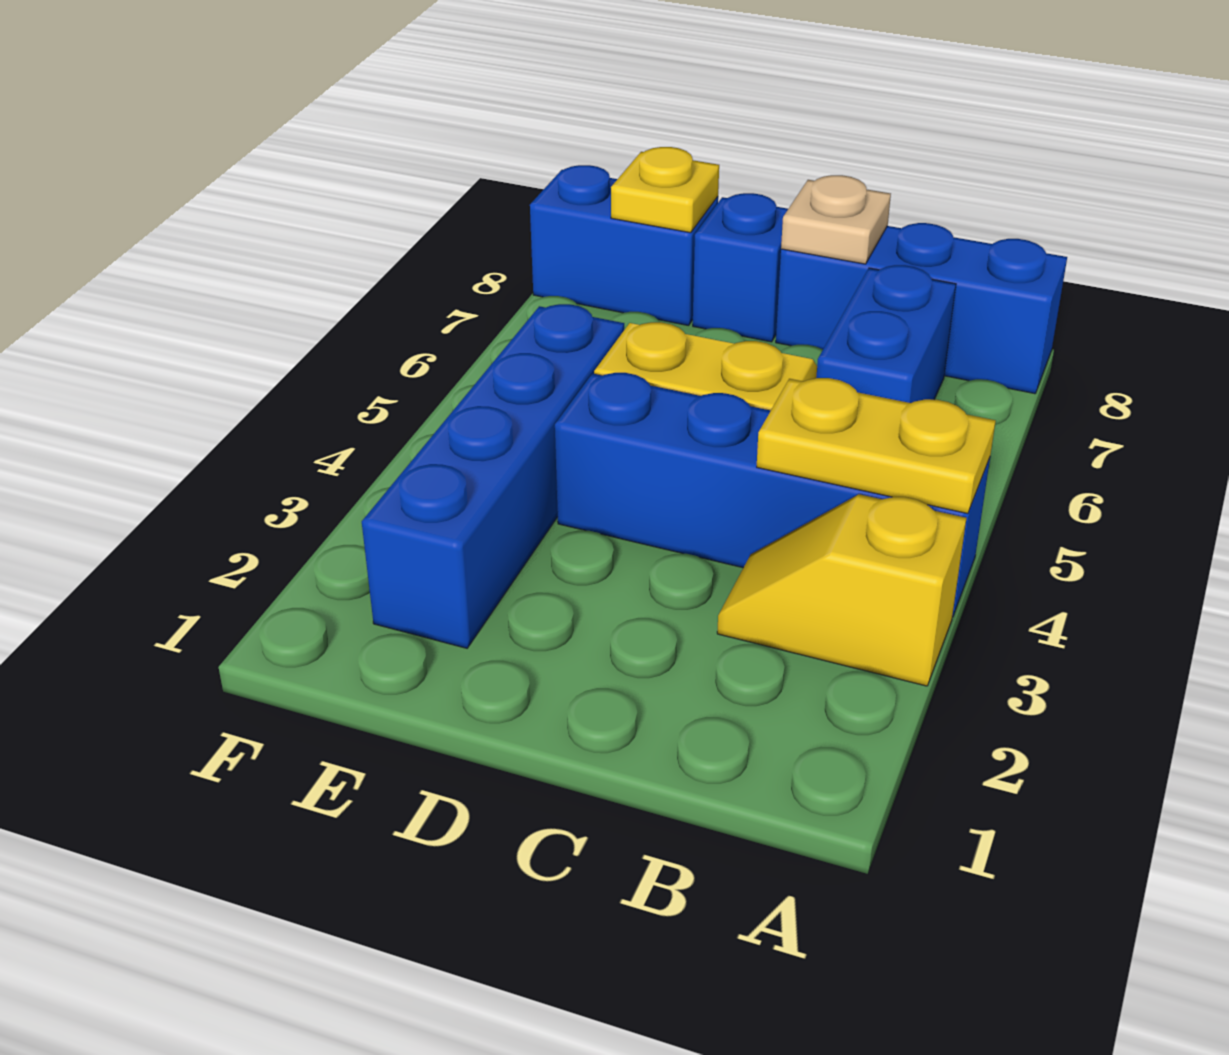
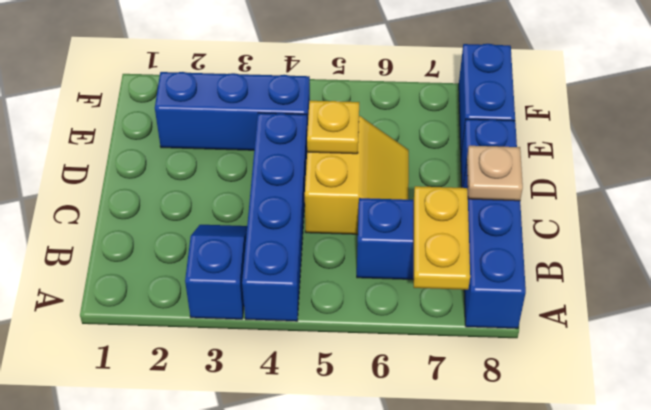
yellow 1x2 slope [717,494,966,686] -> blue 1x2 slope [185,225,247,319]
yellow 1x2 plate [757,378,996,514] -> yellow 1x2 plate moved to [414,186,470,290]
blue 1x4 brick [362,304,624,648] -> blue 1x3 brick [155,72,310,150]
yellow 1x1 plate [611,147,719,233] -> yellow 1x1 plate moved to [307,101,359,154]

